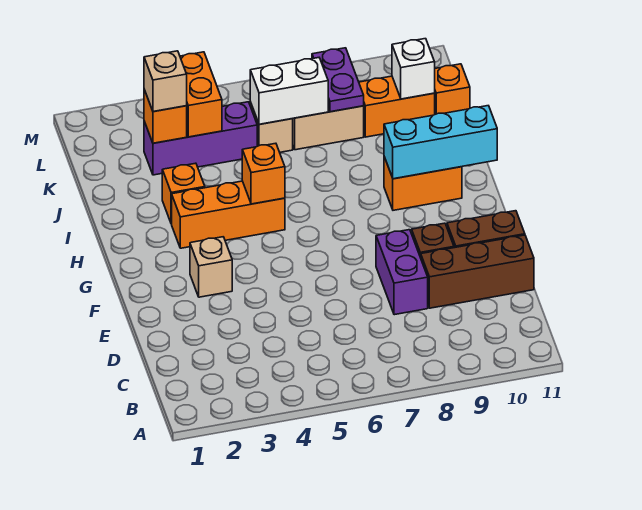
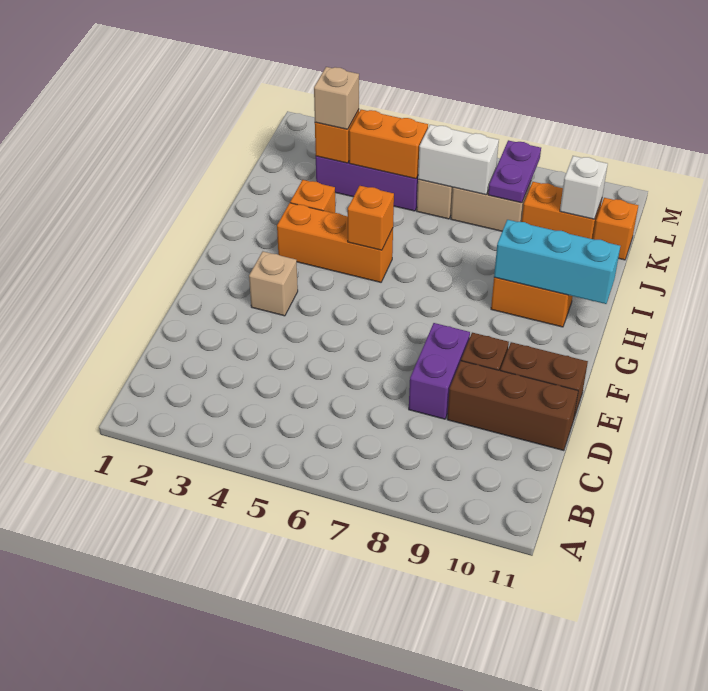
orange 1x2 brick [180,52,222,137] -> orange 1x2 brick turned to [349,110,428,179]

